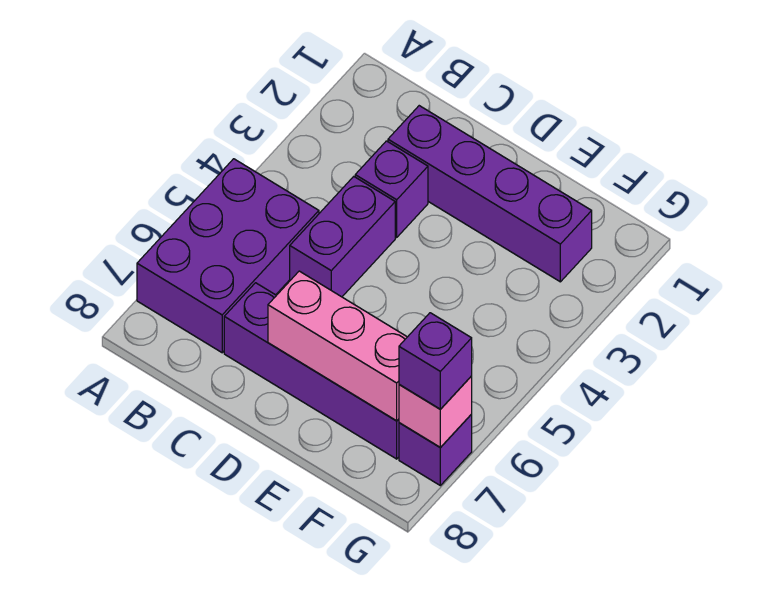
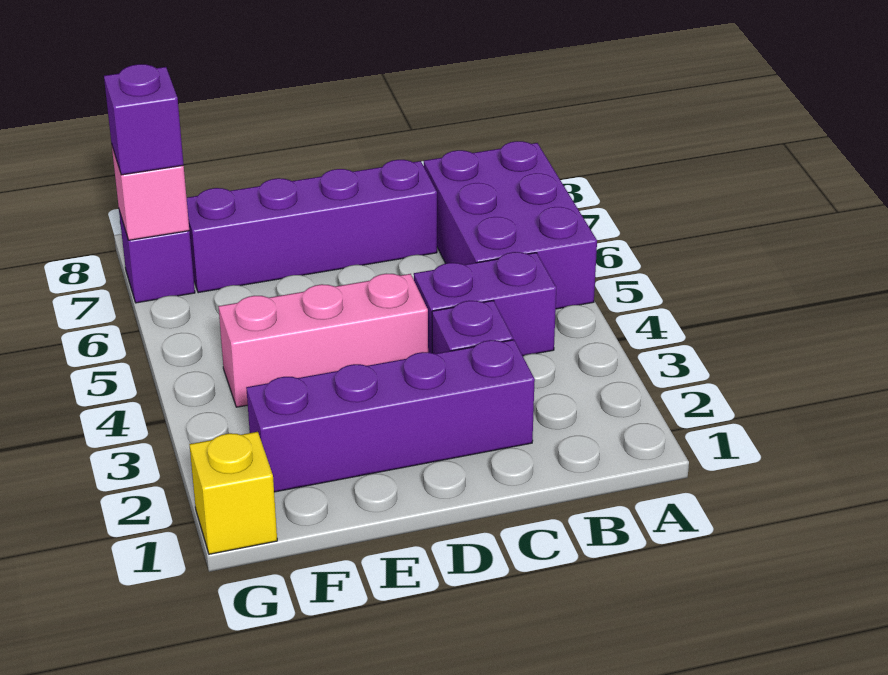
purple 1x2 brick [290,177,395,297] -> purple 1x2 brick turned to [414,252,556,356]
pink 1x3 brick [268,271,407,421] -> pink 1x3 brick moved to [218,274,428,407]
none -> yellow 1x1 brick [189,432,277,554]

